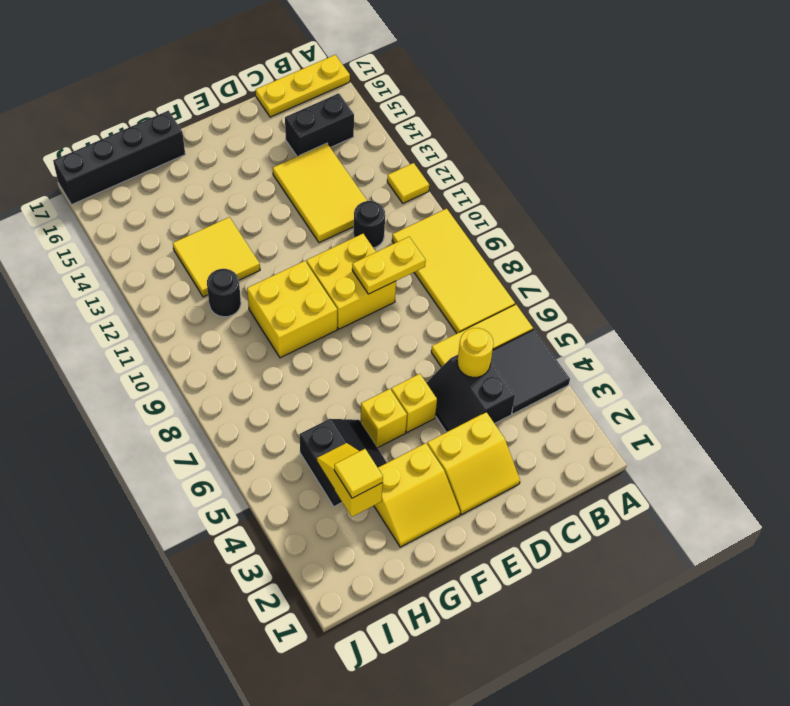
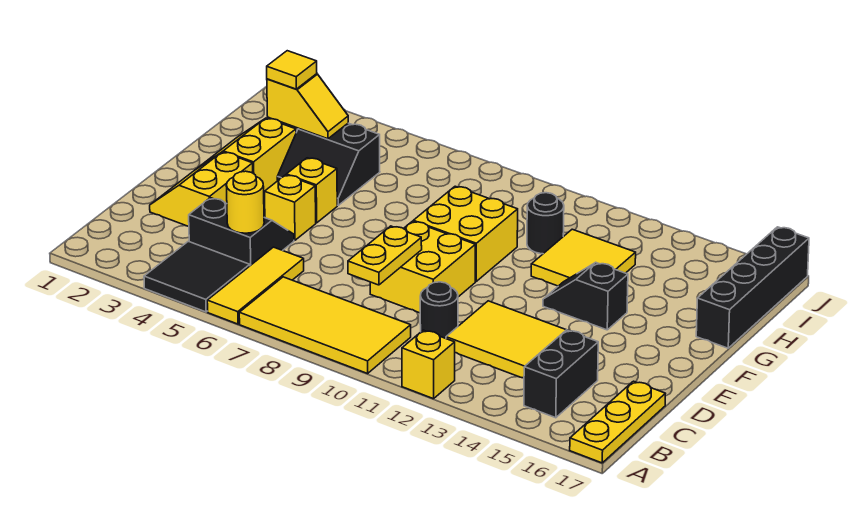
yellow 1x1 tile [387,163,429,203] -> yellow 1x1 brick [402,330,455,399]
none -> black 1x2 slope [543,262,628,330]

